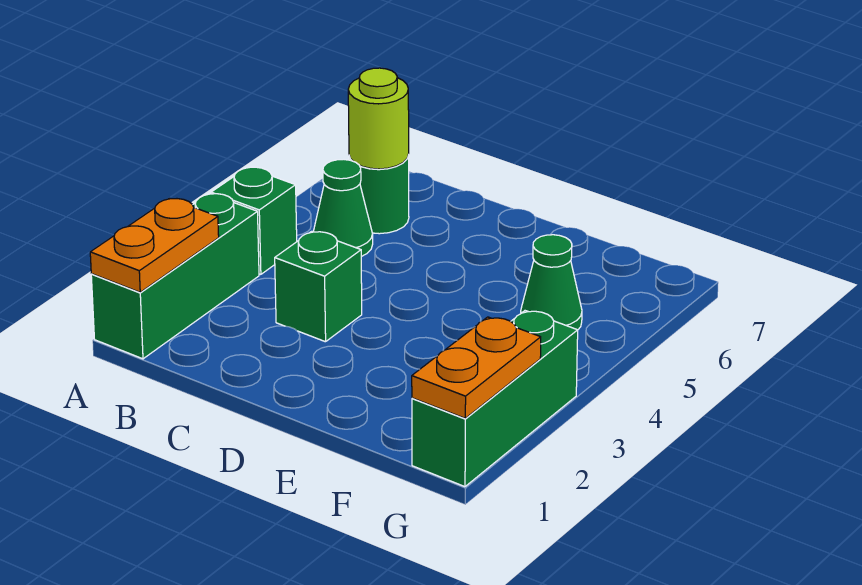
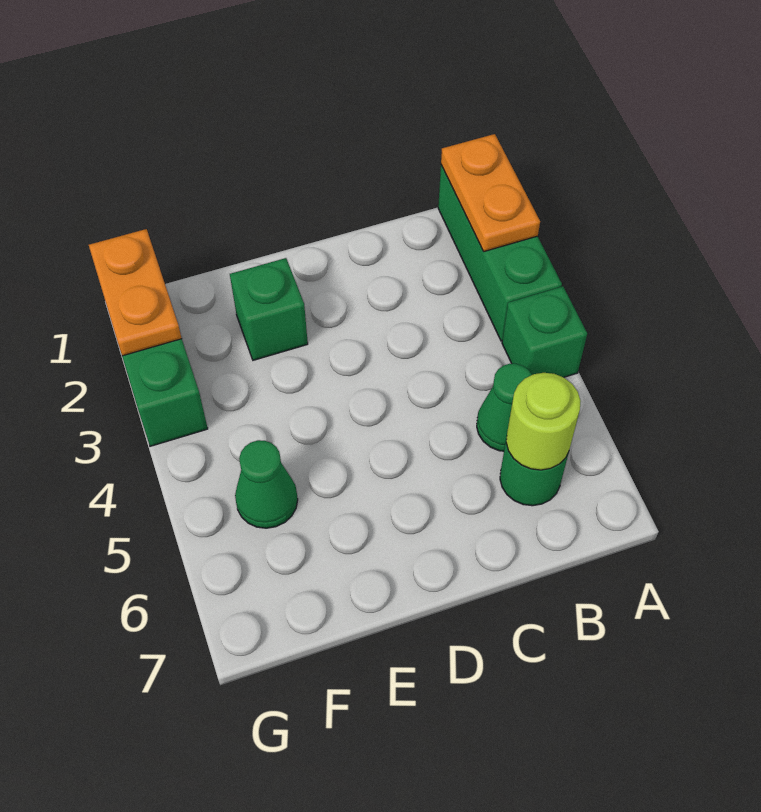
green 1x1 brick [275,231,362,342] -> green 1x1 brick moved to [230,258,308,360]

